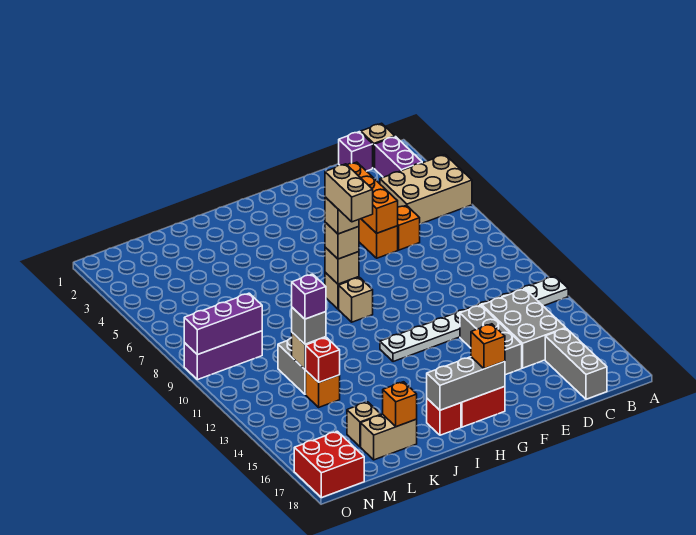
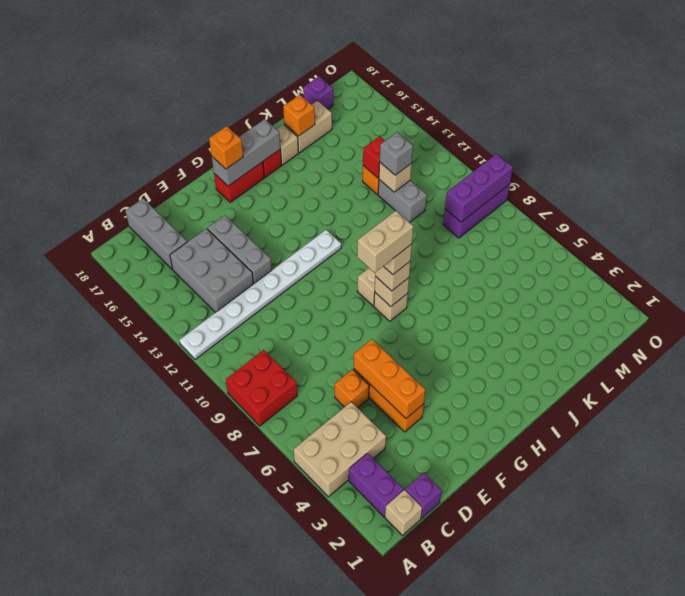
tan 1x2 brick [325,164,373,222] -> tan 1x2 brick turned to [357,211,413,273]
purple 1x1 brick [292,274,326,319] -> purple 1x1 brick moved to [303,76,333,109]
tan 1x1 brick [347,402,381,447] -> tan 1x1 brick moved to [277,124,299,165]
red 2x2 brick [294,431,364,498] -> red 2x2 brick moved to [226,350,297,426]

